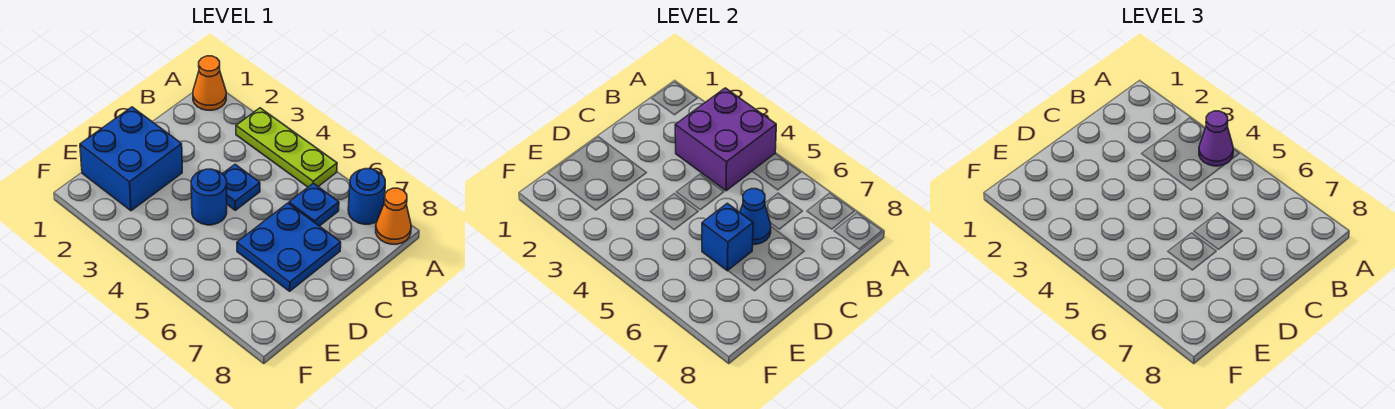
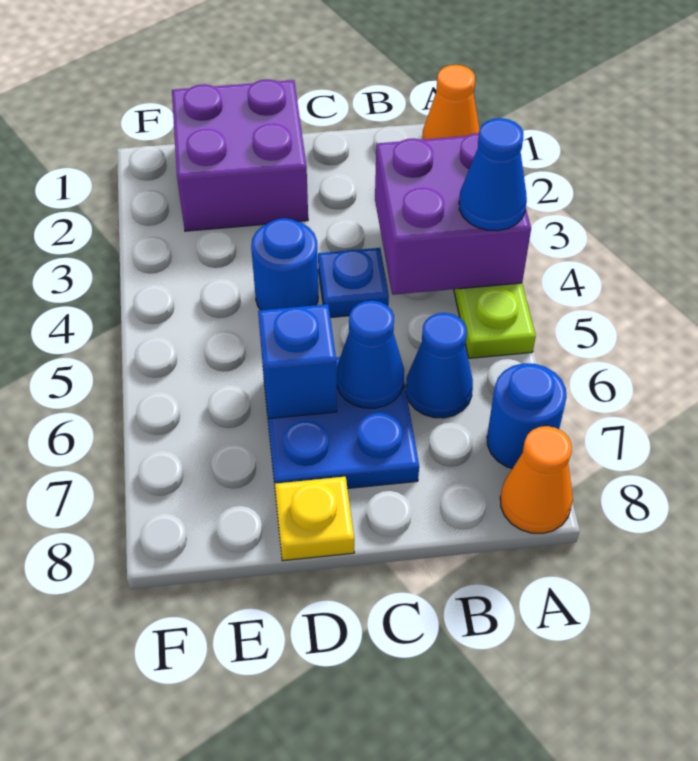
purple 1x1 cone [1199,111,1233,166] -> blue 1x1 cone [459,118,527,231]
blue 1x1 plate [289,183,339,226] -> blue 1x1 cone [406,313,473,418]
blue 2x2 brick [80,107,182,211] -> purple 2x2 brick [172,80,308,231]
none -> yellow 1x1 plate [275,477,354,561]

